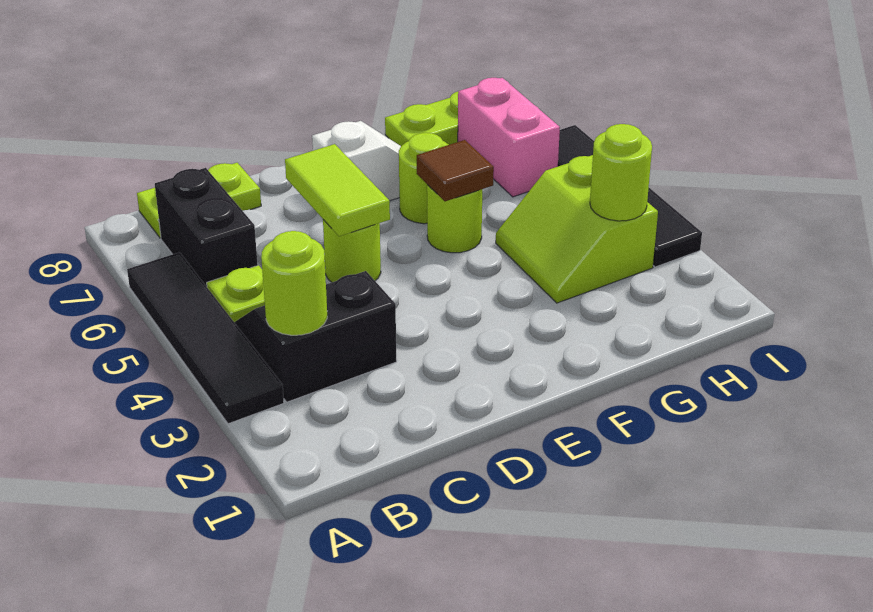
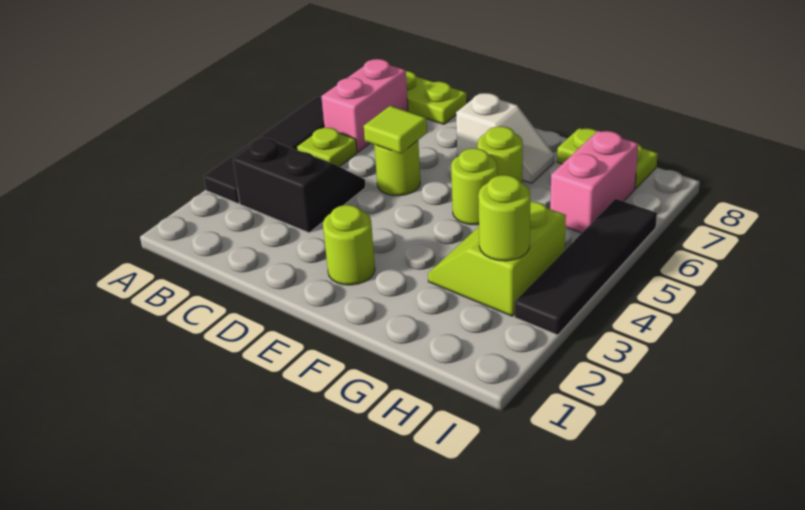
lime 1x1 round brick [261,231,327,335] -> lime 1x1 round brick moved to [323,205,375,285]
black 1x2 brick [155,168,258,287] -> pink 1x2 brick [321,59,408,152]
lime 1x2 tile [285,144,390,236] -> lime 1x1 tile [364,106,427,154]
brown 1x1 tile [417,140,494,201] -> none

